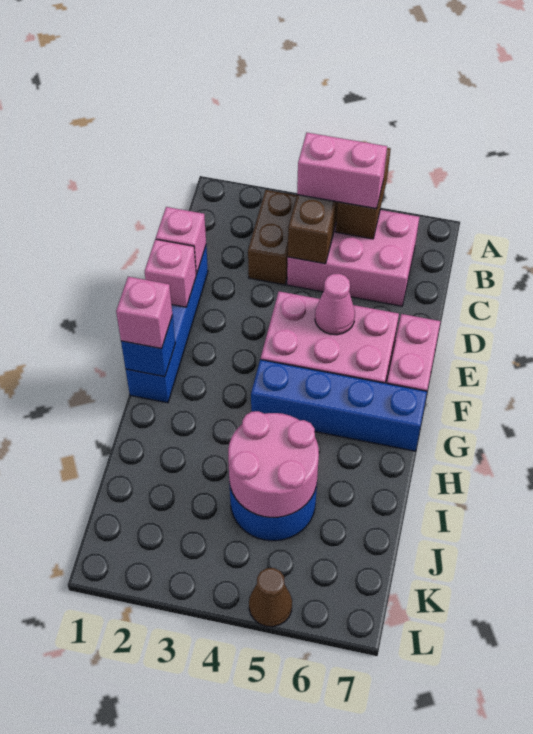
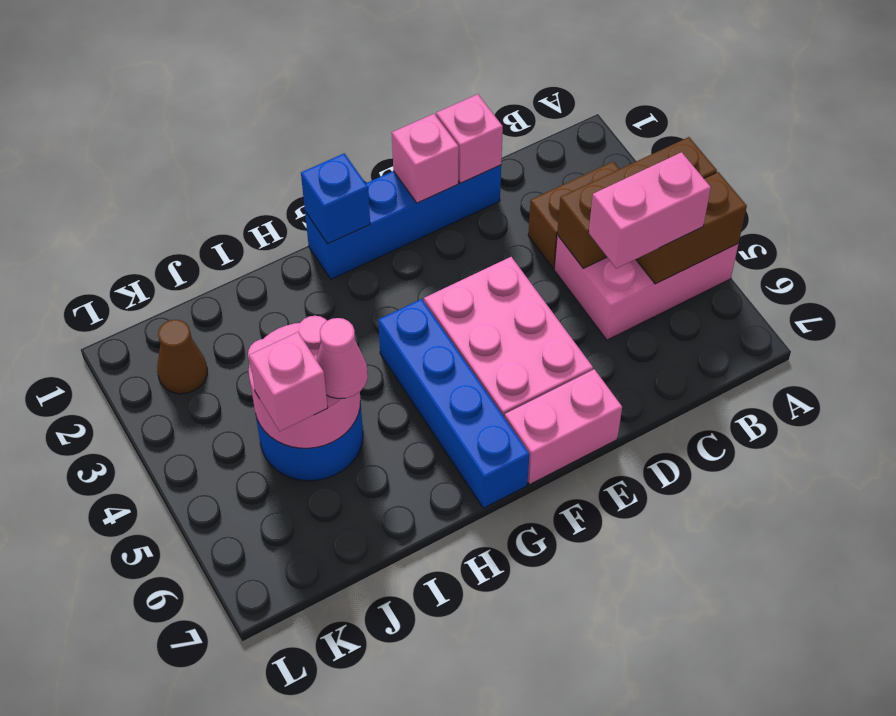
pink 2x3 brick [287,210,419,306] -> pink 2x3 brick turned to [554,235,738,340]
pink 1x2 brick [297,133,387,209] -> pink 1x2 brick turned to [589,152,711,268]
pink 1x1 cone [315,274,355,335] -> pink 1x1 cone moved to [316,318,368,399]
pink 1x1 brick [116,277,172,349] -> pink 1x1 brick moved to [249,332,328,431]
brown 1x1 cone [249,568,292,627] -> brown 1x1 cone moved to [157,320,207,394]

